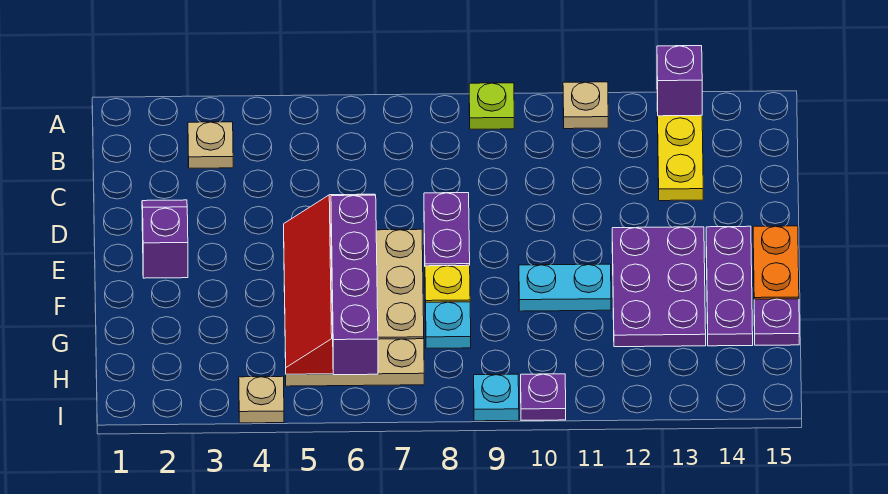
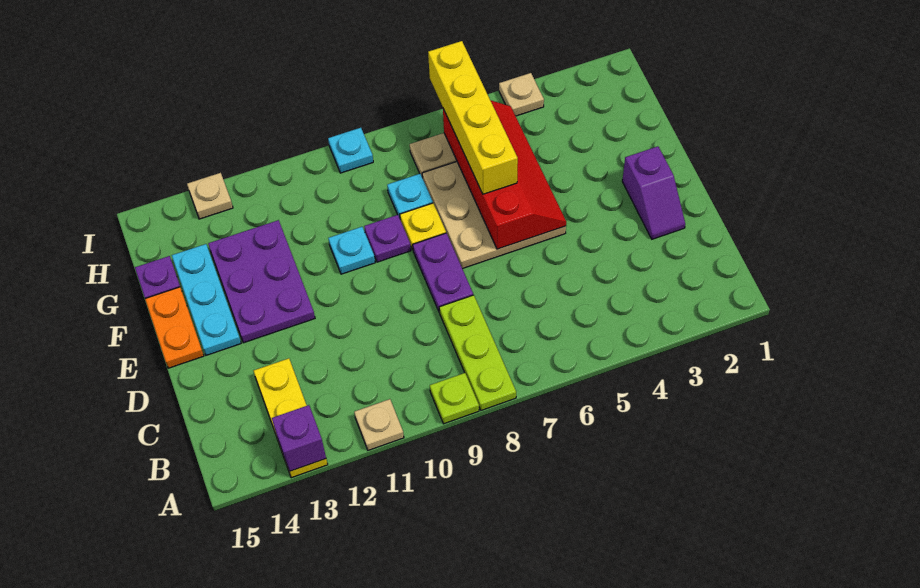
none -> lime 1x3 plate [439,295,516,410]
tan 1x1 plate [188,122,233,168] -> tan 1x1 plate moved to [187,173,233,219]
purple 1x3 plate [706,226,753,346] -> cyan 1x3 plate [172,244,241,355]
purple 1x4 brick [331,195,378,375] -> yellow 1x4 brick [428,41,518,194]
cyan 1x2 plate [519,264,611,311] -> cyan 1x1 plate [328,227,375,274]
purple 1x1 plate [521,374,566,421] -> purple 1x1 plate moved to [364,215,411,262]

